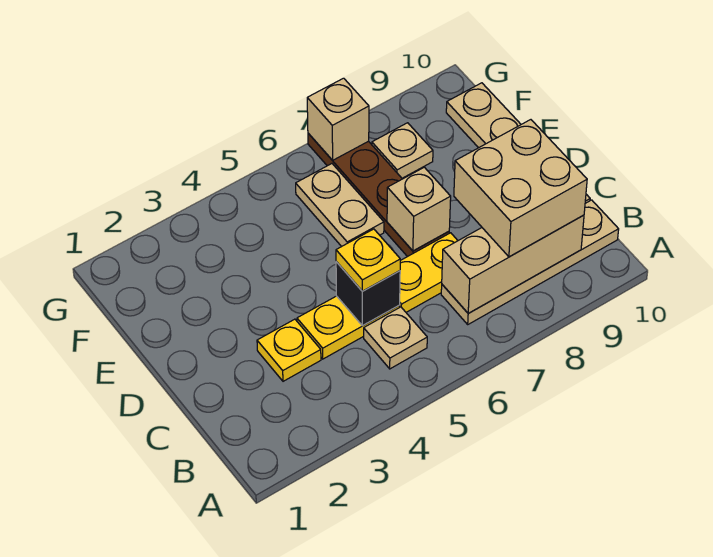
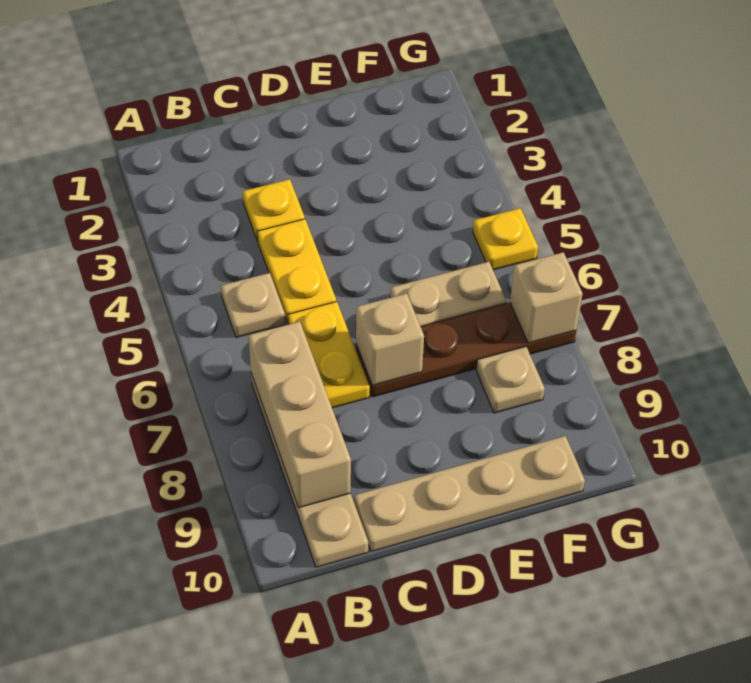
tan 2x2 brick [454,120,587,257] -> none
black 1x1 brick [336,262,400,326] -> none
yellow 1x1 plate [336,229,400,291] -> yellow 1x1 plate moved to [473,208,538,270]

